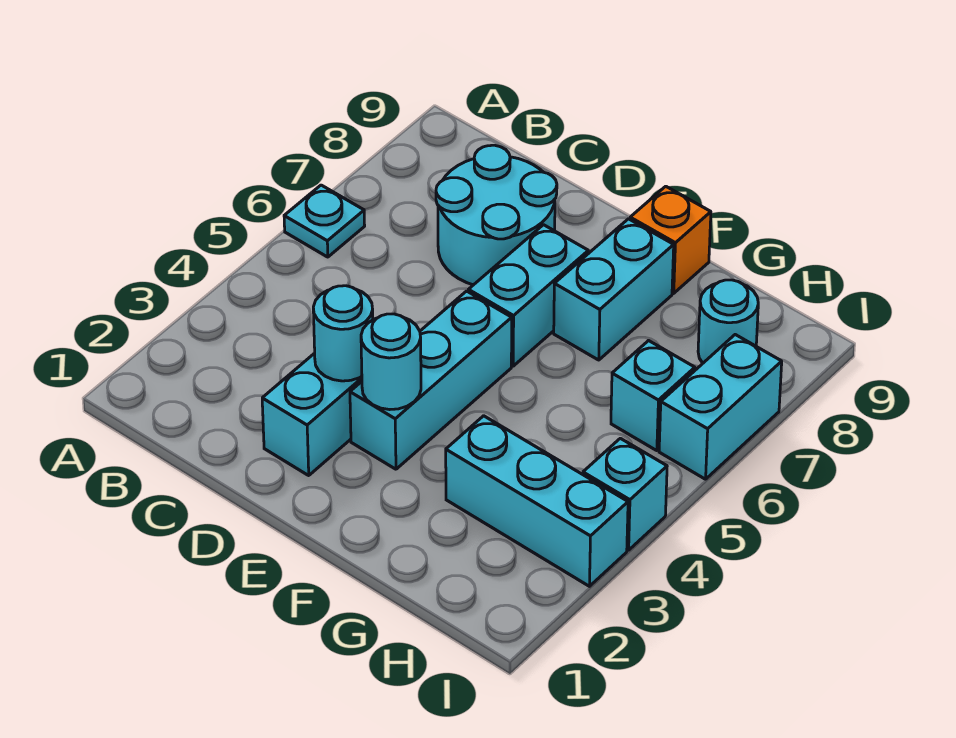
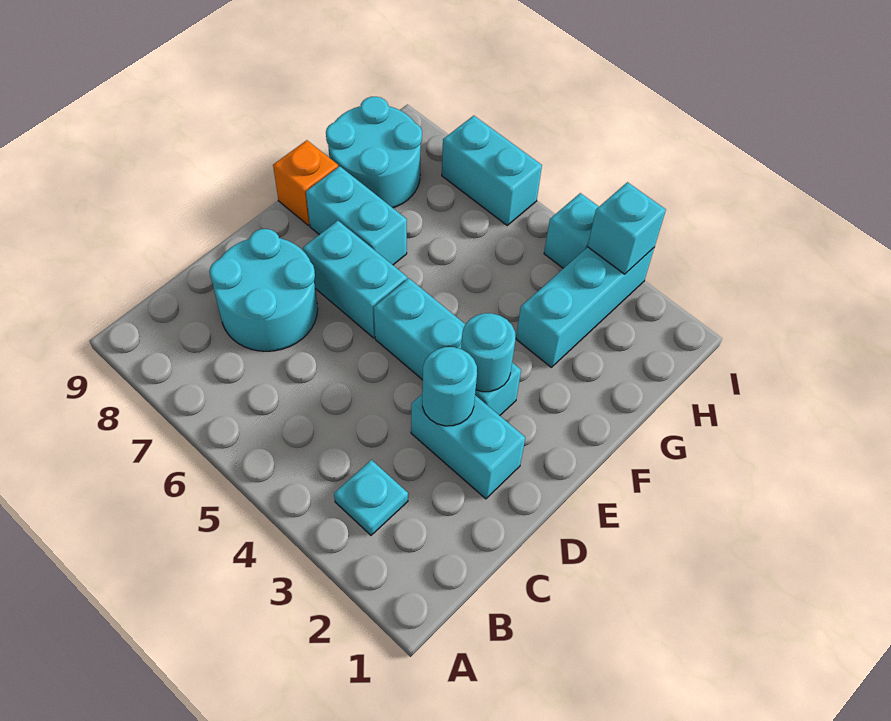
cyan 1x1 plate [284,185,365,257] -> cyan 1x1 plate moved to [334,460,408,535]
cyan 1x1 brick [611,341,695,451] -> cyan 1x1 brick moved to [588,182,666,274]
cyan 1x1 round brick [698,280,758,363] -> cyan 2x2 round brick [326,97,422,208]

